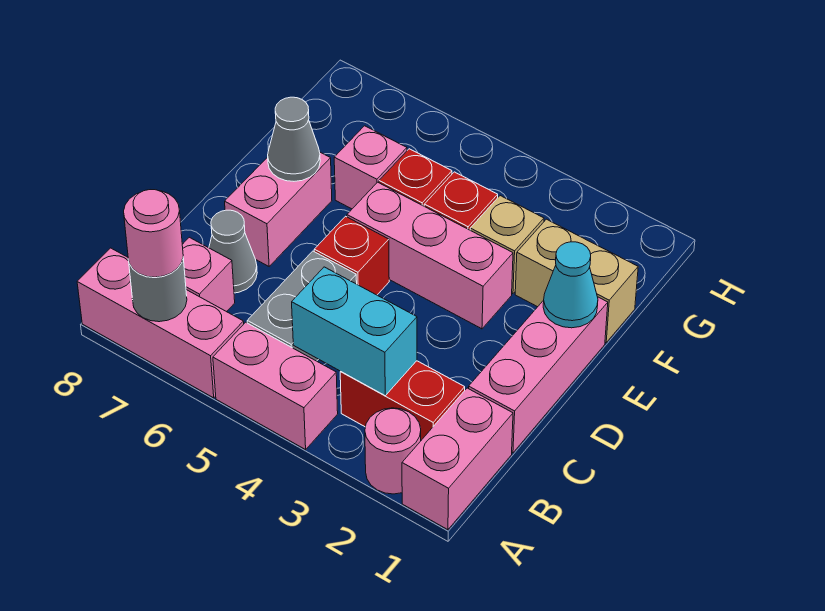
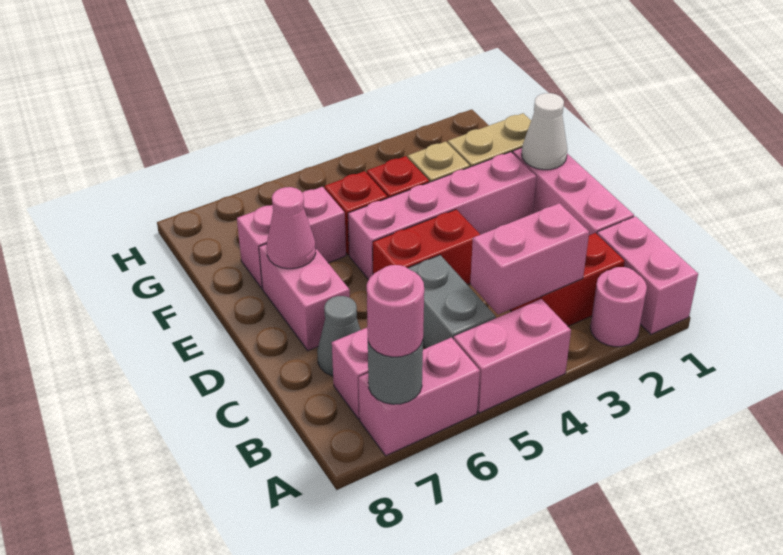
pink 1x3 brick [77,248,244,398] -> pink 1x2 brick [359,338,480,456]
cyan 1x2 brick [292,267,417,395] -> pink 1x2 brick [470,203,589,315]
red 1x1 brick [314,216,389,295] -> red 1x2 brick [373,209,480,285]
cyan 1x1 cone [543,242,598,328] -> white 1x1 cone [522,93,567,170]
pink 1x3 brick [347,182,513,329] -> pink 1x4 brick [348,152,536,280]
grey 1x1 cone [268,97,320,181] -> pink 1x1 cone [267,187,316,269]
pink 1x1 brick [334,126,407,209] -> pink 1x2 brick [237,187,346,289]

